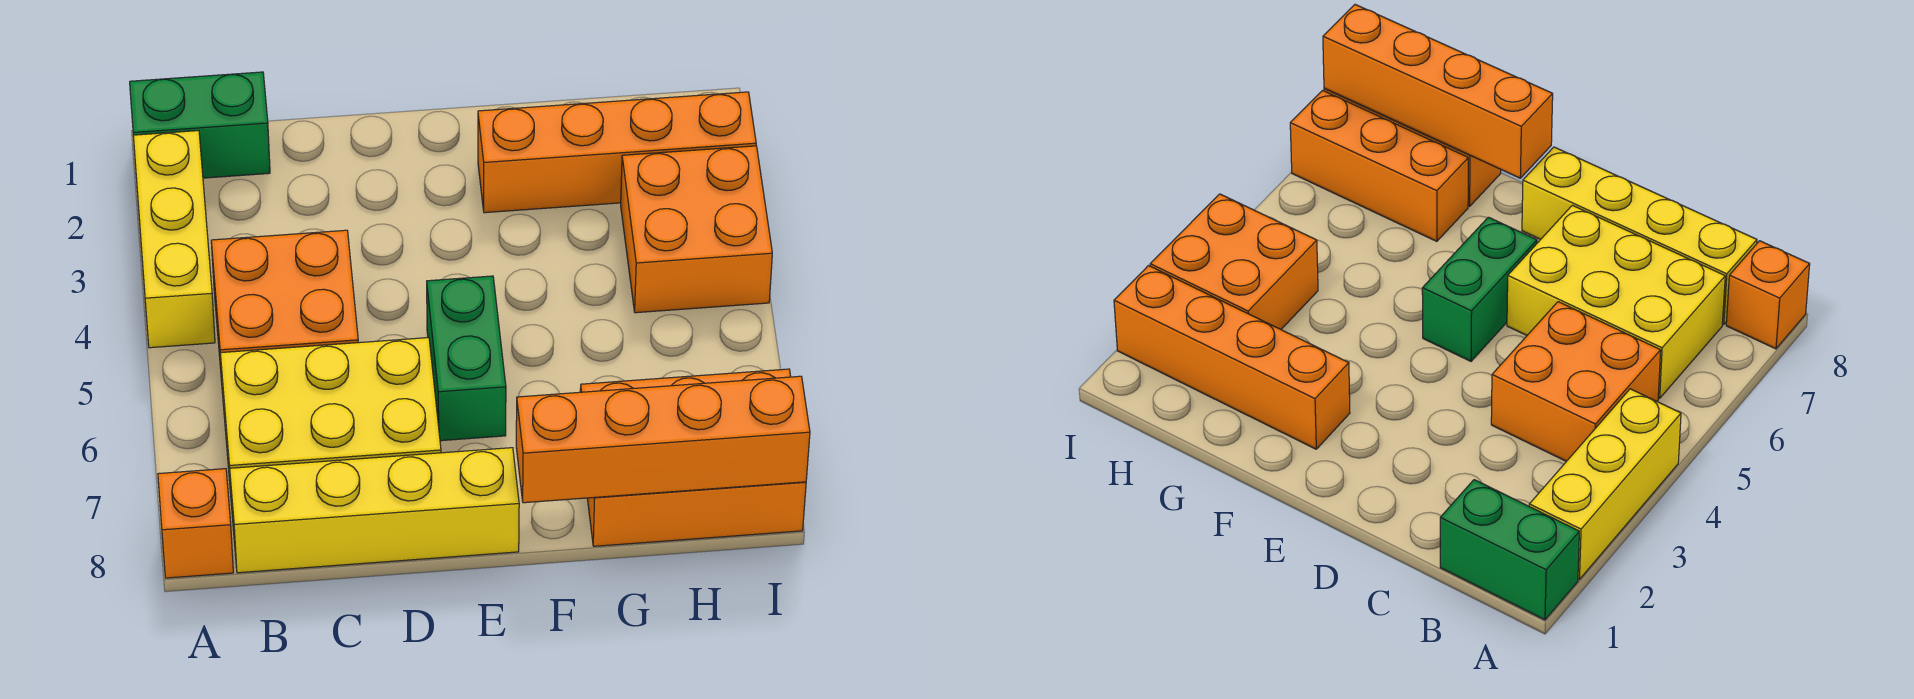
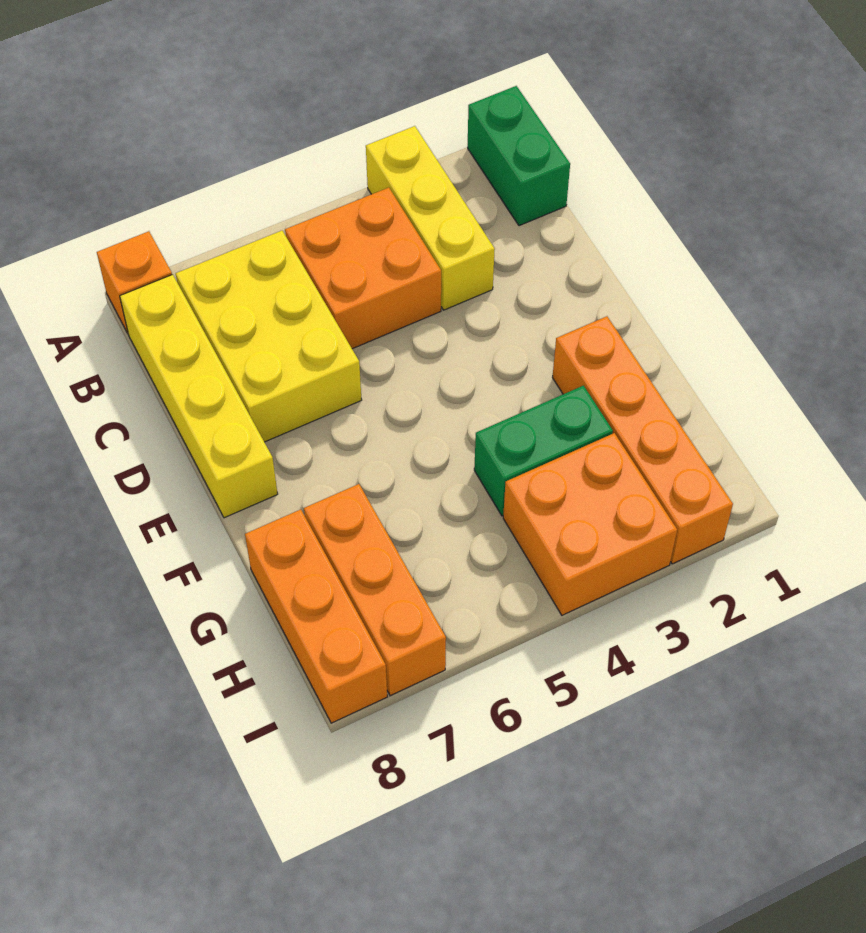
yellow 1x3 brick [133,131,215,348] -> yellow 1x3 brick turned to [366,126,495,310]
green 1x2 brick [427,276,506,441] -> green 1x2 brick moved to [474,386,613,516]
orange 1x4 brick [516,376,810,503] -> none

